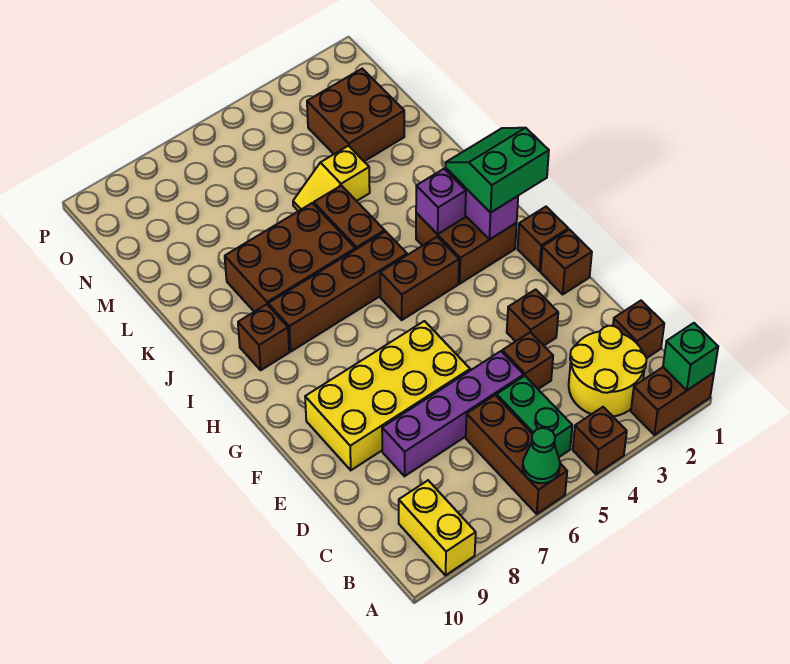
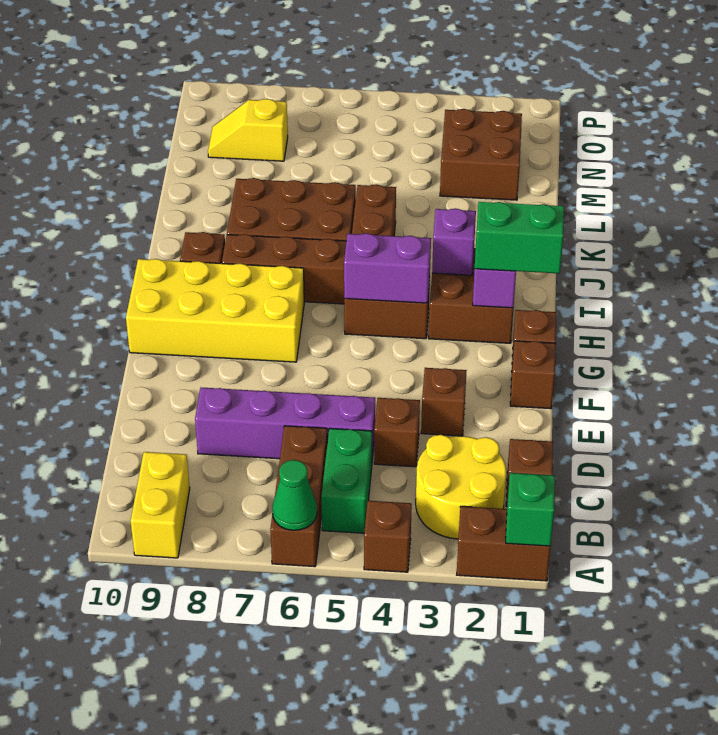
yellow 2x4 brick [305,321,470,470] -> yellow 2x4 brick moved to [126,259,304,362]
none -> purple 1x2 brick [344,233,431,303]
yellow 1x2 slope [293,146,370,211] -> yellow 1x2 slope moved to [208,99,288,161]

